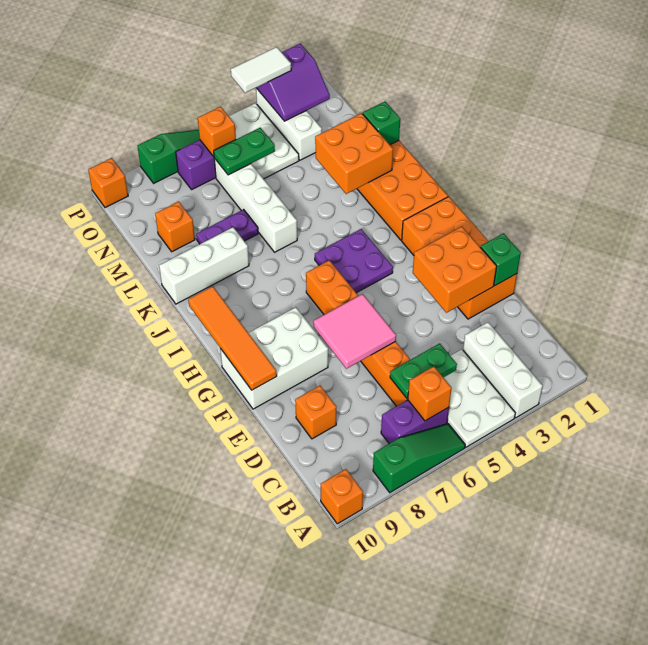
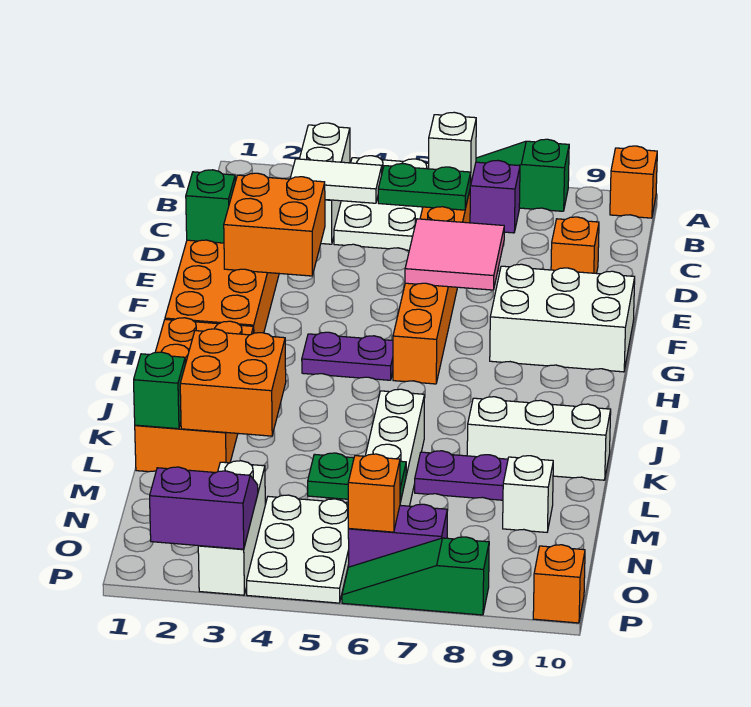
orange 1x1 brick [408,366,452,421] -> white 1x1 brick [429,112,476,185]
orange 1x4 tile [188,286,277,390] -> none
purple 2x2 plate [315,229,393,293] -> purple 1x2 plate [302,332,393,380]
orange 1x1 brick [155,201,195,252] -> white 1x1 brick [503,456,553,532]
white 1x2 tile [231,47,291,93] -> white 1x2 tile moved to [290,159,382,203]

